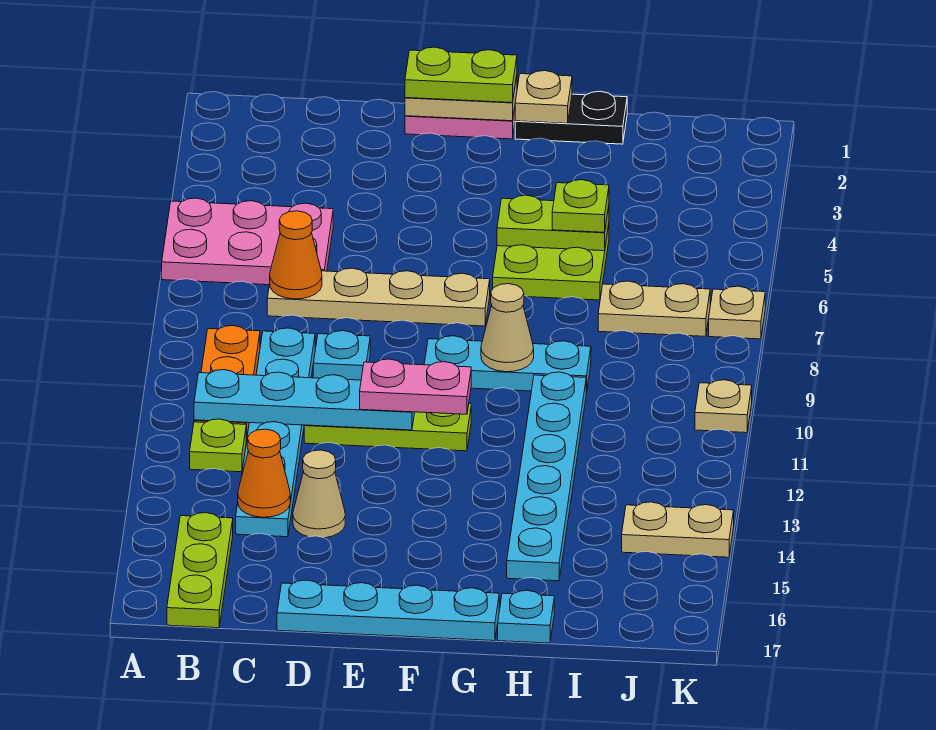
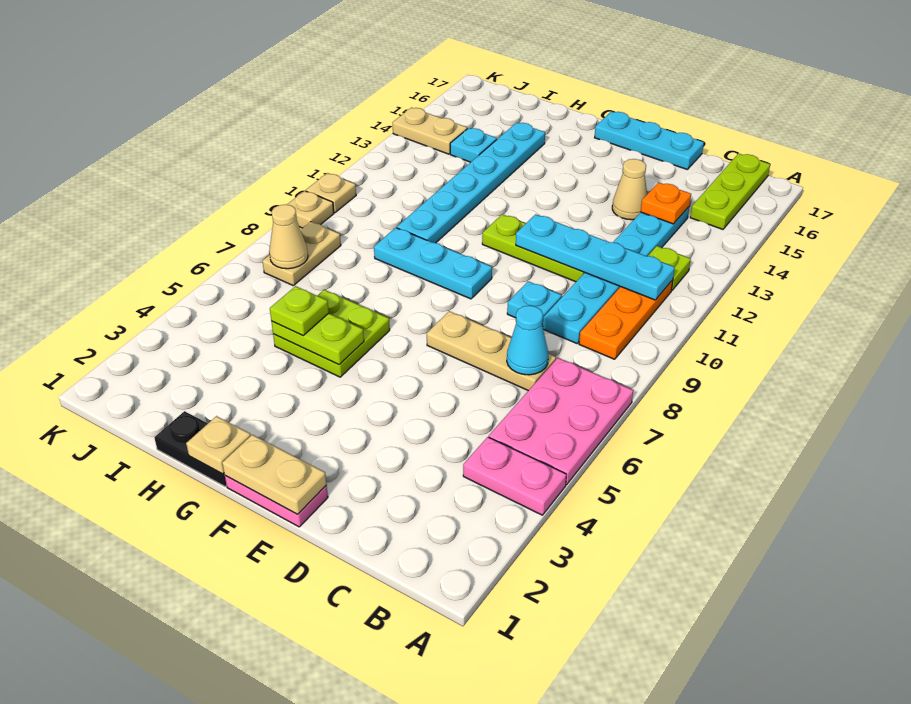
pink 2x3 plate [162,198,333,285] -> pink 2x3 plate turned to [489,358,633,485]
tan 1x4 plate [267,268,490,326] -> tan 1x3 plate [427,311,556,391]
orange 1x1 cone [270,211,322,299] -> cyan 1x1 cone [507,306,549,375]
orange 1x1 cone [238,429,290,517] -> orange 1x1 plate [641,182,691,224]
cyan 1x4 plate [277,580,499,641] -> cyan 1x3 plate [595,111,704,169]
lime 1x2 plate [405,47,517,103] -> none
pink 1x2 plate [360,359,471,414] -> pink 1x2 plate moved to [463,437,566,515]
tan 1x1 cone [481,284,534,372] -> tan 1x1 cone moved to [269,204,308,269]
cyan 1x1 plate [498,590,554,643] -> cyan 1x1 plate moved to [450,128,497,162]
tan 1x2 plate [598,281,710,336] -> tan 1x2 plate turned to [263,222,341,285]
tan 1x1 plate [709,286,765,339] -> tan 1x1 plate moved to [287,191,334,228]

